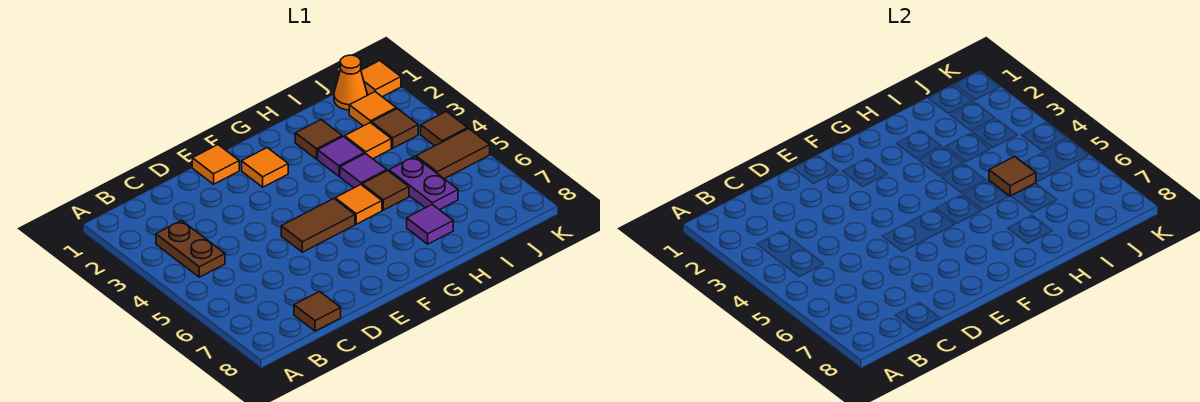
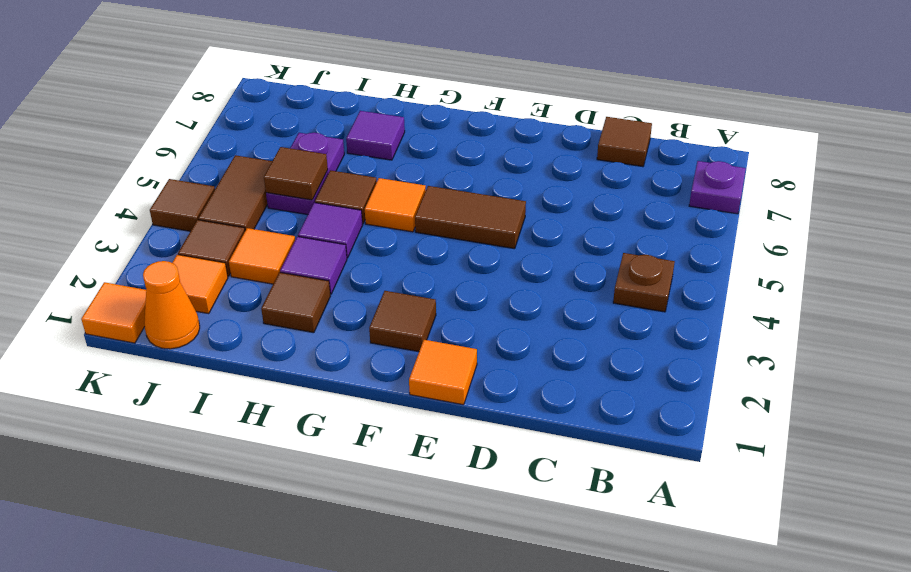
none -> purple 1x1 plate [689,161,746,214]
brown 1x2 plate [156,221,225,277] -> brown 1x1 plate [613,253,675,312]
orange 1x1 tile [242,148,288,187] -> brown 1x1 tile [369,291,436,352]
brown 1x2 tile [416,129,490,179] -> brown 1x2 tile turned to [198,155,272,231]

